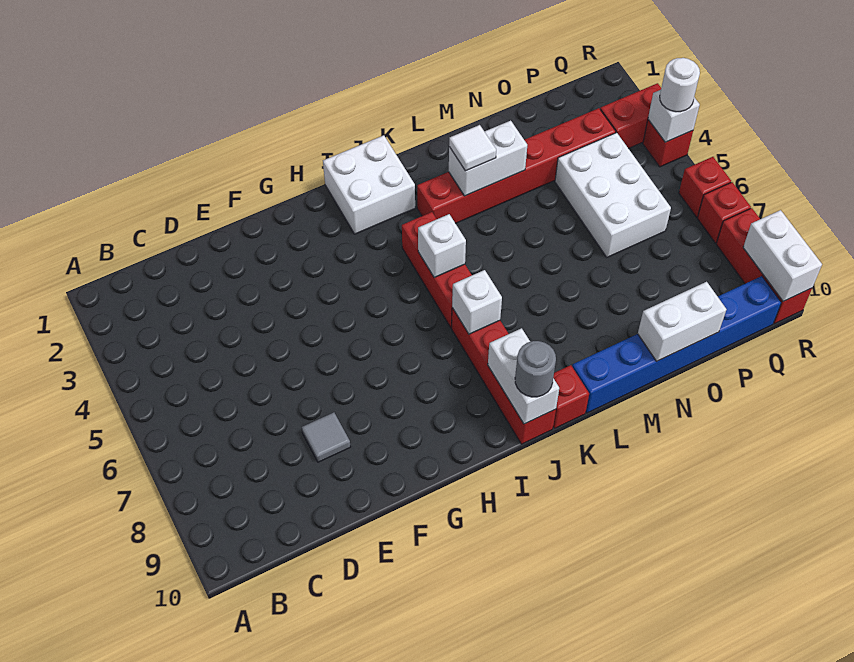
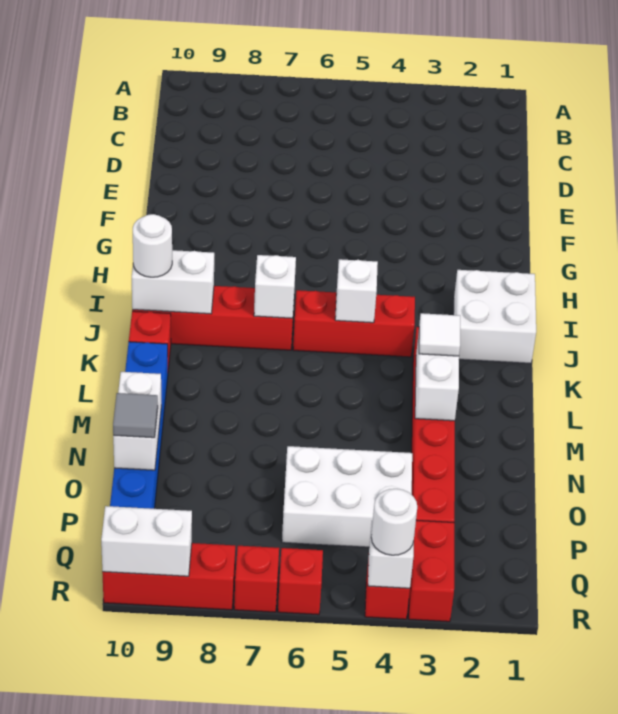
grey 1x1 tile [302,412,350,462] -> grey 1x1 tile moved to [113,393,158,438]
grey 1x1 round brick [515,341,556,397] -> white 1x1 round brick [133,214,172,277]

